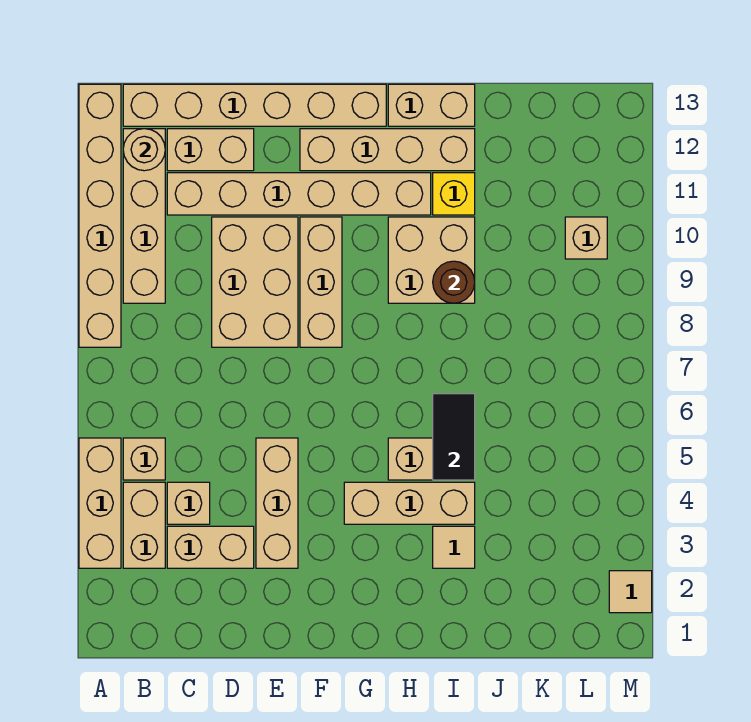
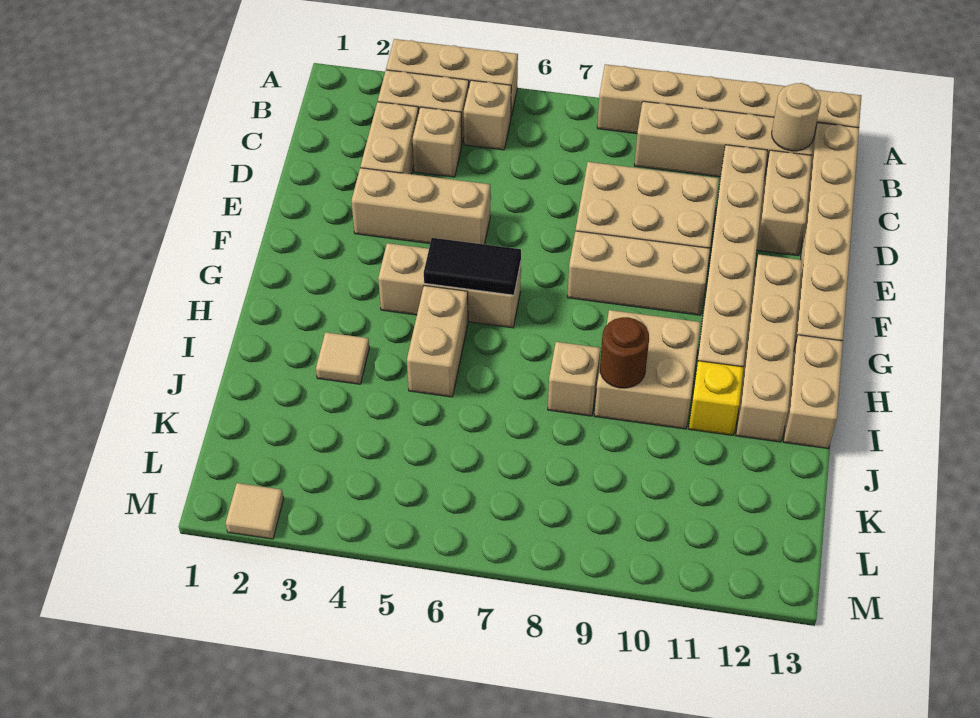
tan 1x3 brick [344,482,475,524] -> tan 1x3 brick turned to [378,243,521,328]
black 1x2 tile [433,394,475,480] -> black 1x2 tile moved to [424,238,521,295]
tan 1x1 brick [565,217,607,259] -> tan 1x1 brick moved to [548,342,601,416]

